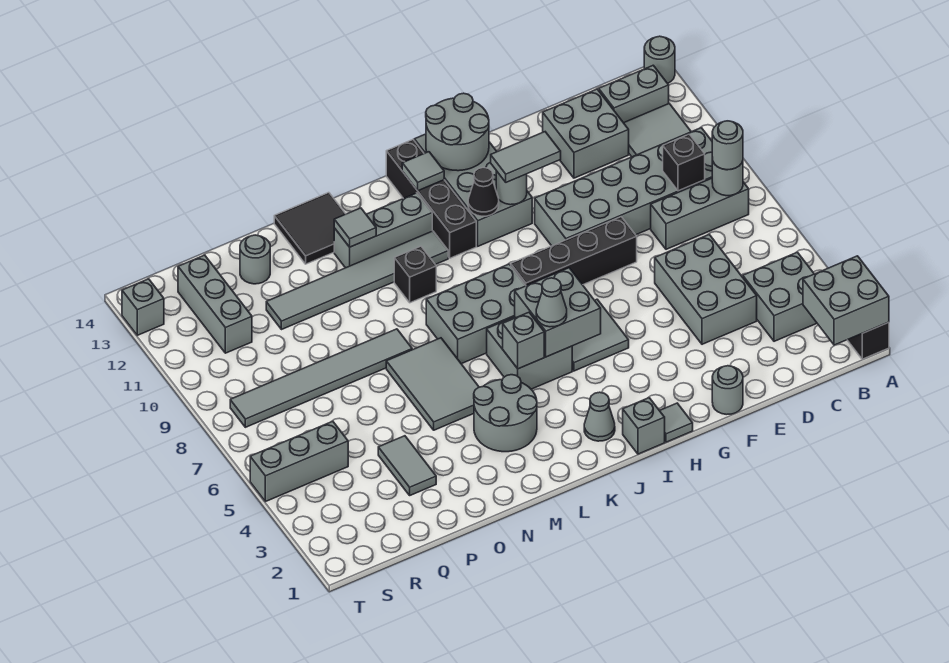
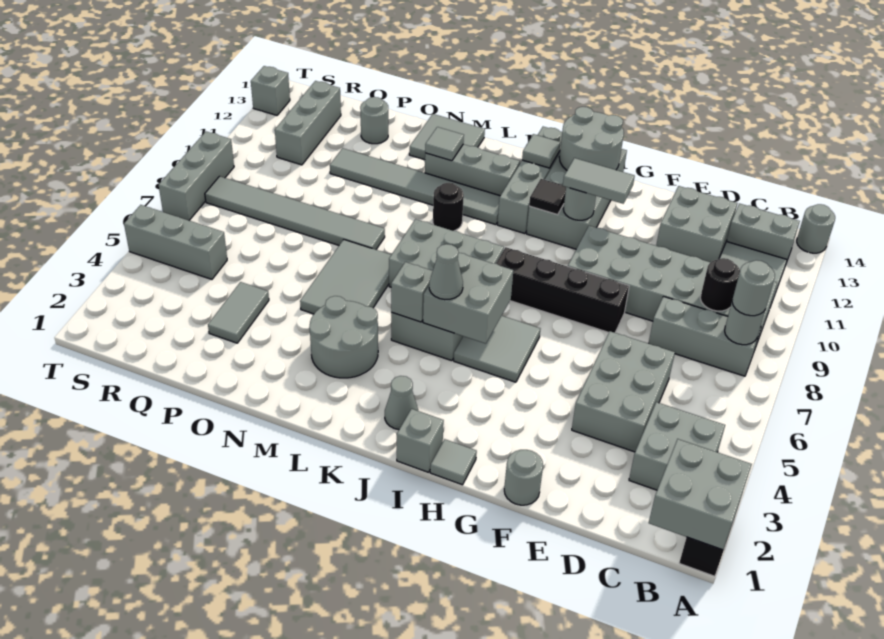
black 1x1 brick [663,134,705,191] -> black 1x1 round brick [700,258,740,311]
black 1x1 cone [468,168,499,216] -> black 1x1 tile [529,179,566,215]
black 1x4 brick [386,140,476,258] -> grey 1x4 brick [497,127,562,234]
black 1x1 brick [394,246,436,303] -> black 1x1 round brick [433,183,464,231]
black 2x2 tile [274,193,345,264] -> grey 2x2 tile [409,114,485,160]
none -> grey 1x3 brick [159,132,234,220]

